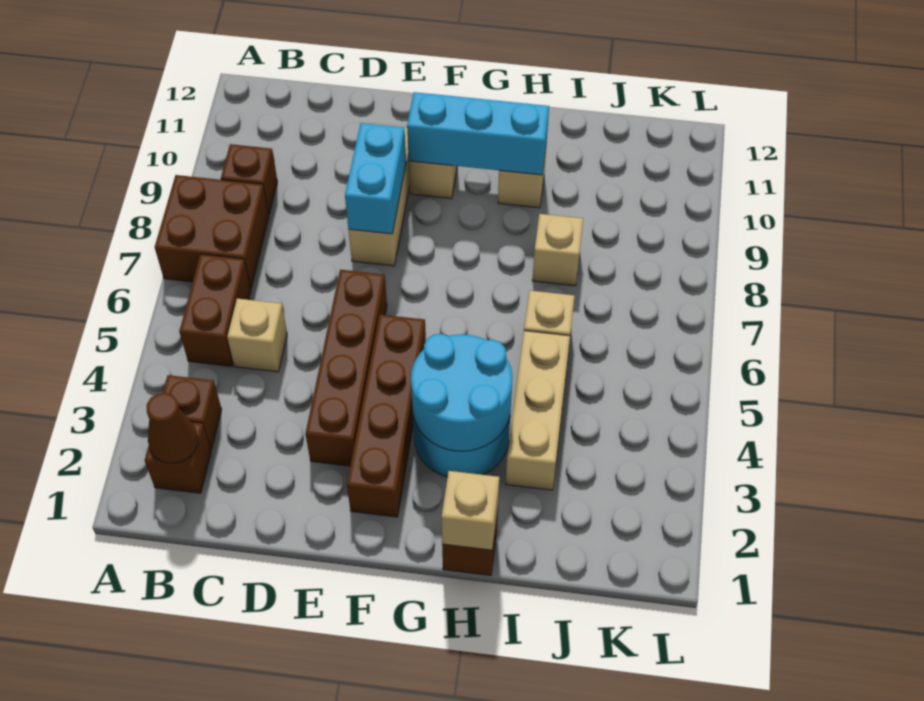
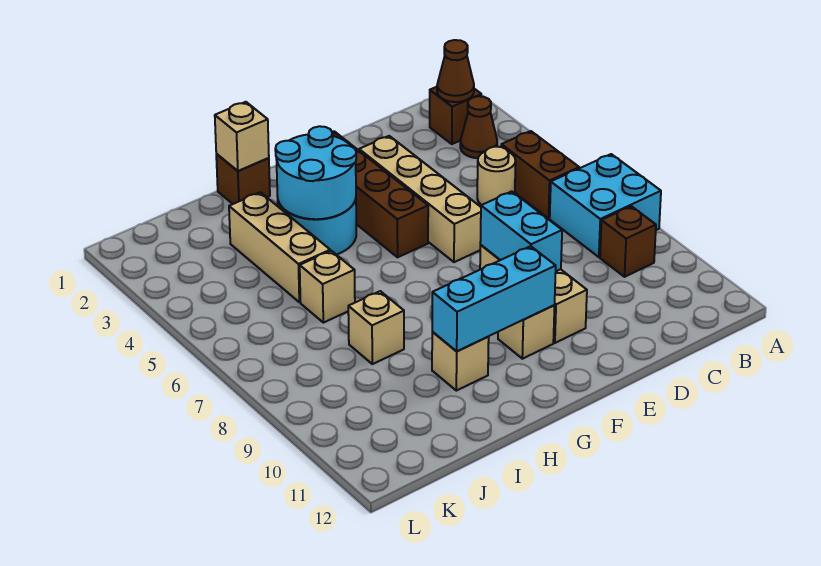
brown 2x2 brick [155,175,269,288] -> cyan 2x2 brick [550,154,661,257]
brown 1x1 brick [163,375,222,450] -> brown 1x1 cone [460,96,497,158]
tan 1x1 brick [227,299,287,372] -> tan 1x1 round brick [477,147,516,205]
brown 1x4 brick [305,270,387,466] -> tan 1x4 brick [359,136,481,262]

